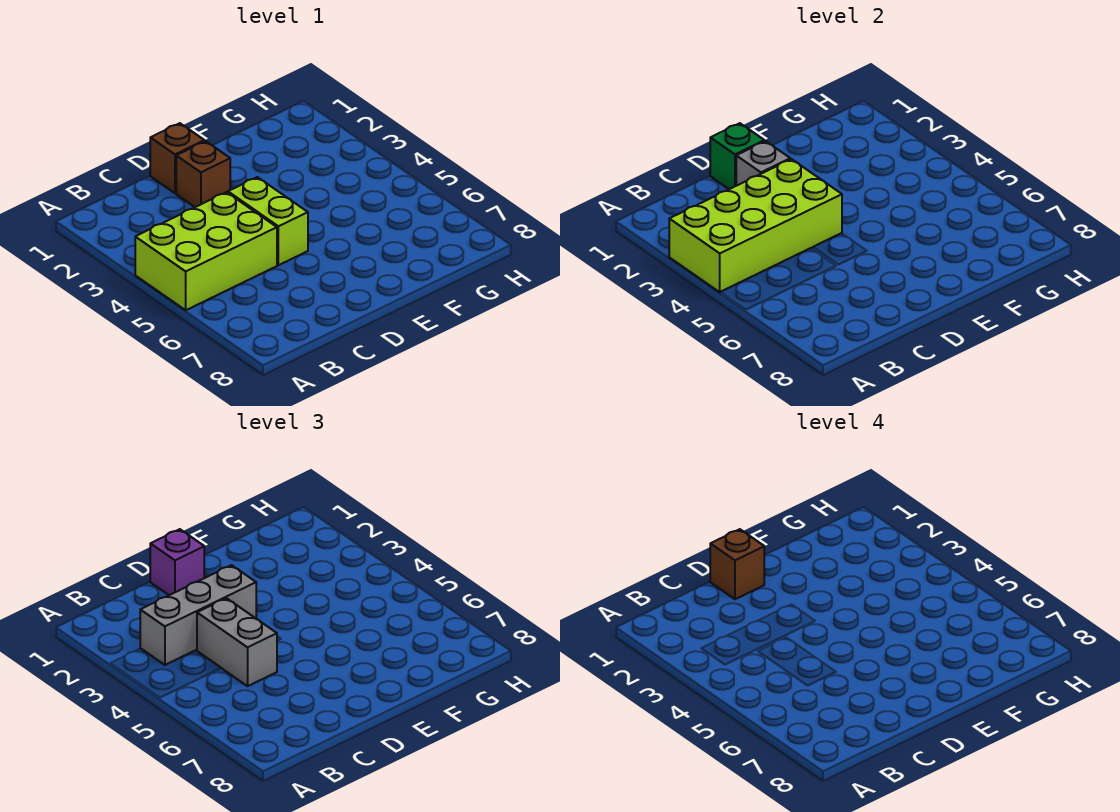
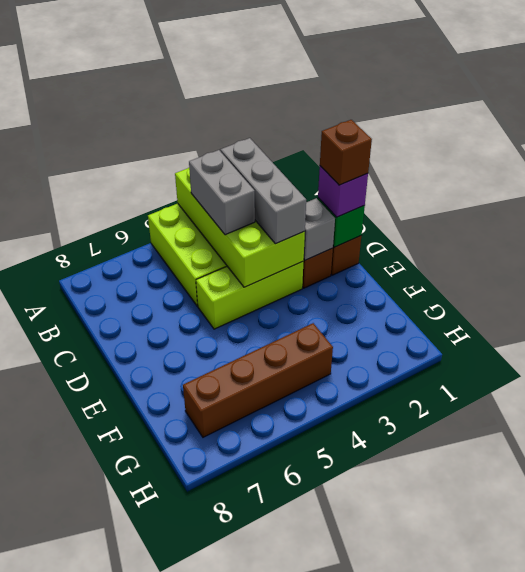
grey 1x2 brick [197,598,277,686] -> grey 1x2 brick turned to [189,150,255,235]
lime 1x2 brick [228,177,308,265] -> lime 1x3 brick [196,262,303,329]
none -> brown 1x4 brick [183,323,333,437]

